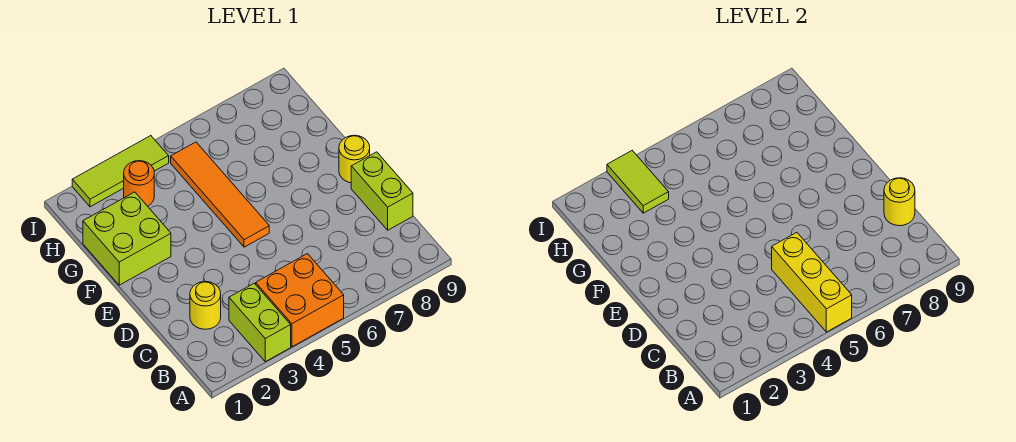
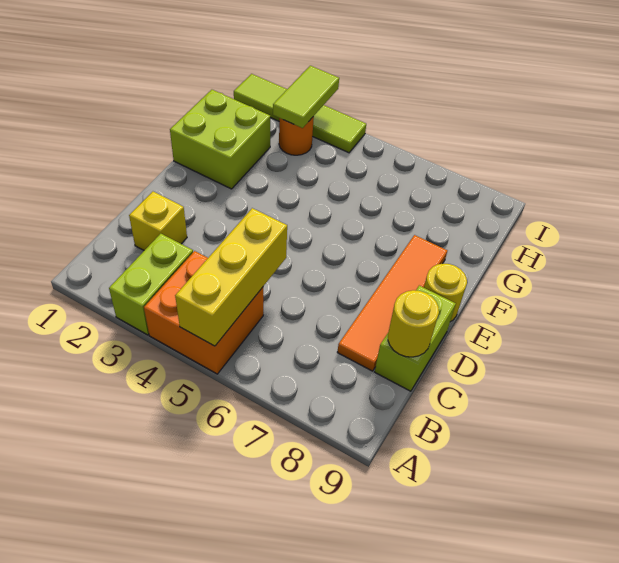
yellow 1x1 round brick [190,282,221,329] -> yellow 1x1 brick [129,192,187,250]
orange 1x4 tile [171,142,269,247] -> orange 1x4 tile moved to [337,235,447,371]
lime 1x3 tile [72,136,169,207] -> lime 1x4 tile [234,74,366,153]

